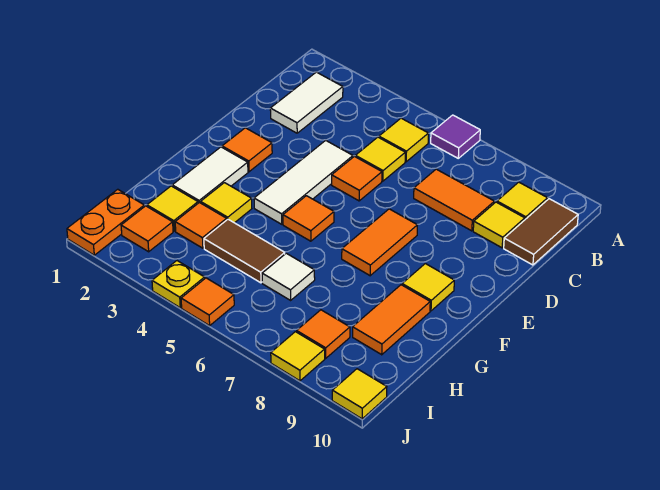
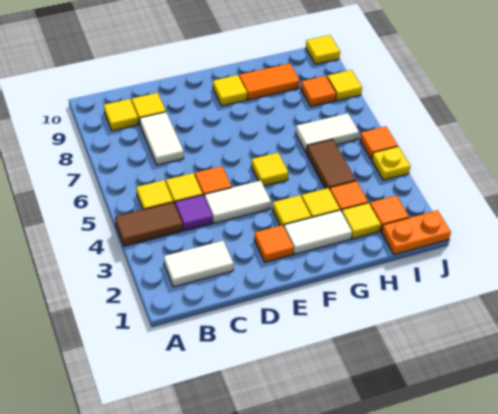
purple 1x1 tile [431,115,480,158] -> purple 1x1 tile moved to [175,195,213,231]
brown 1x2 tile [504,199,578,265] -> brown 1x2 tile moved to [115,202,183,246]
orange 1x2 tile [414,169,494,231] -> white 1x2 tile [140,112,184,165]
white 1x3 tile [254,140,353,224] -> white 1x2 tile [204,181,271,223]
orange 1x2 tile [342,209,417,276] -> none
none -> yellow 1x1 tile [272,195,311,226]
orange 1x1 tile [283,196,334,241] -> yellow 1x1 tile [251,153,289,186]
white 1x1 tile [262,253,315,300] -> white 1x2 tile [296,113,359,152]

